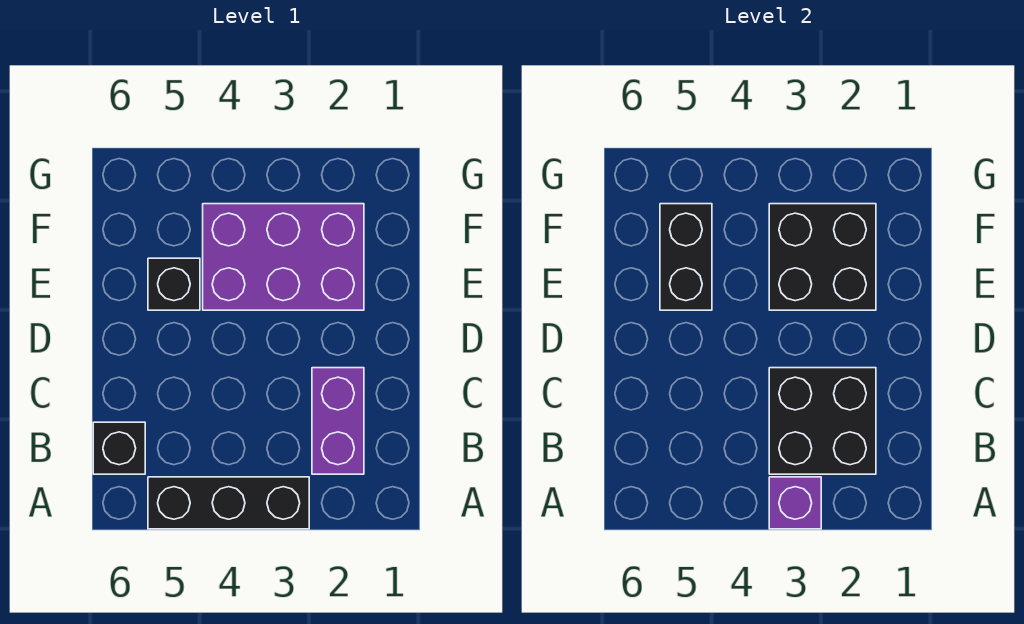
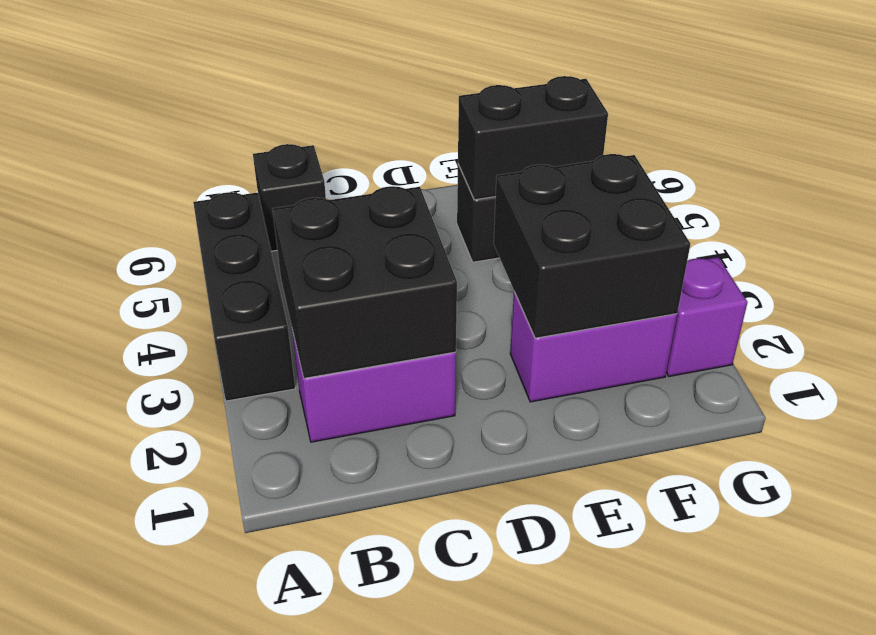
purple 1x1 brick [769,477,821,529] -> purple 1x1 brick moved to [666,257,748,376]
purple 2x3 brick [203,204,364,310] -> purple 1x2 brick [510,292,677,402]

